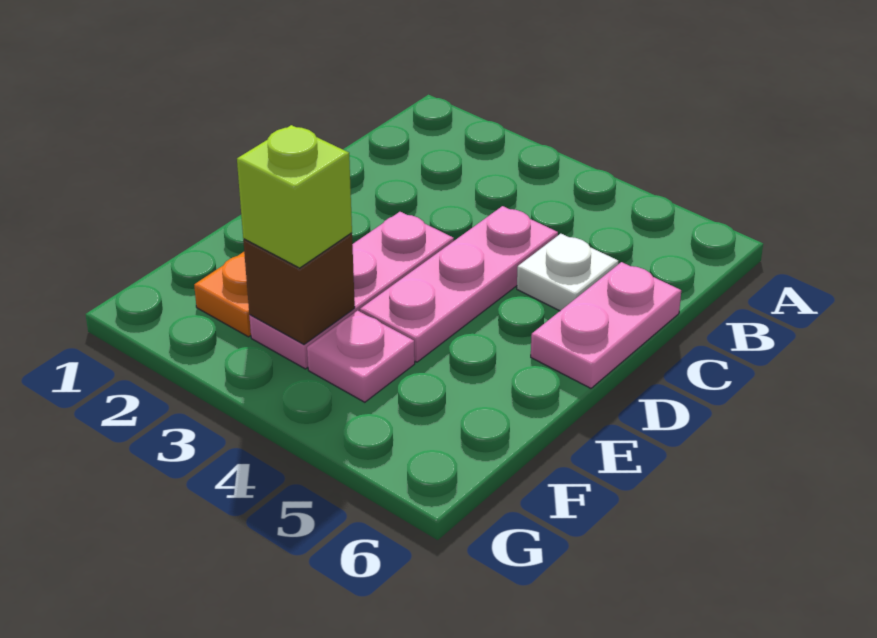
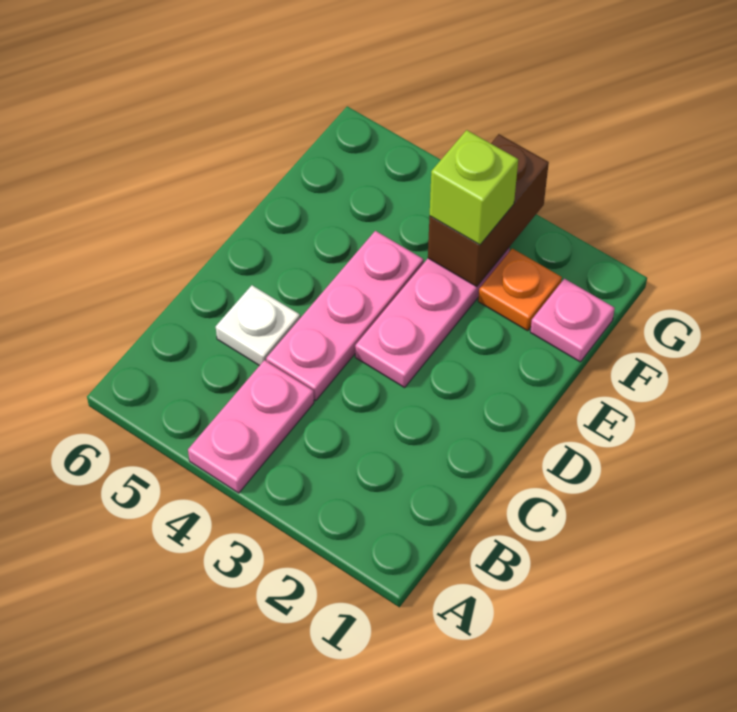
pink 1x2 plate [531,262,681,388] -> pink 1x2 plate moved to [188,360,314,493]
brown 1x1 brick [243,233,355,344] -> brown 1x2 brick [428,134,549,287]
pink 1x1 plate [307,311,415,402] -> pink 1x1 plate moved to [530,279,615,362]

